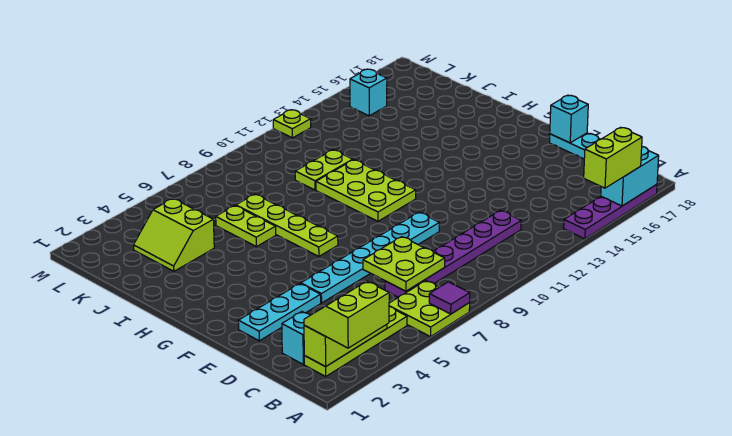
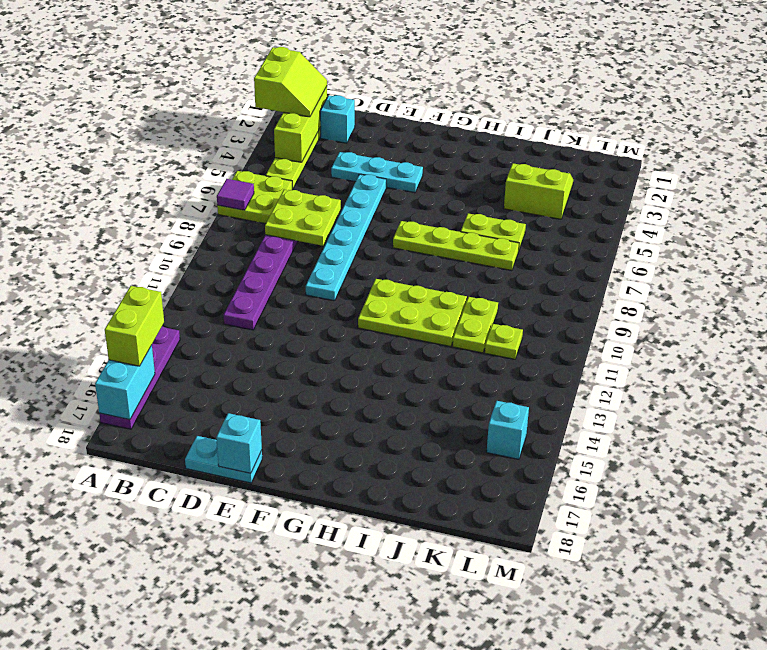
cyan 1x3 plate [238,284,321,341] -> cyan 1x3 plate turned to [331,152,423,193]
lime 1x1 plate [273,110,311,138] -> lime 1x1 plate moved to [485,324,523,359]

